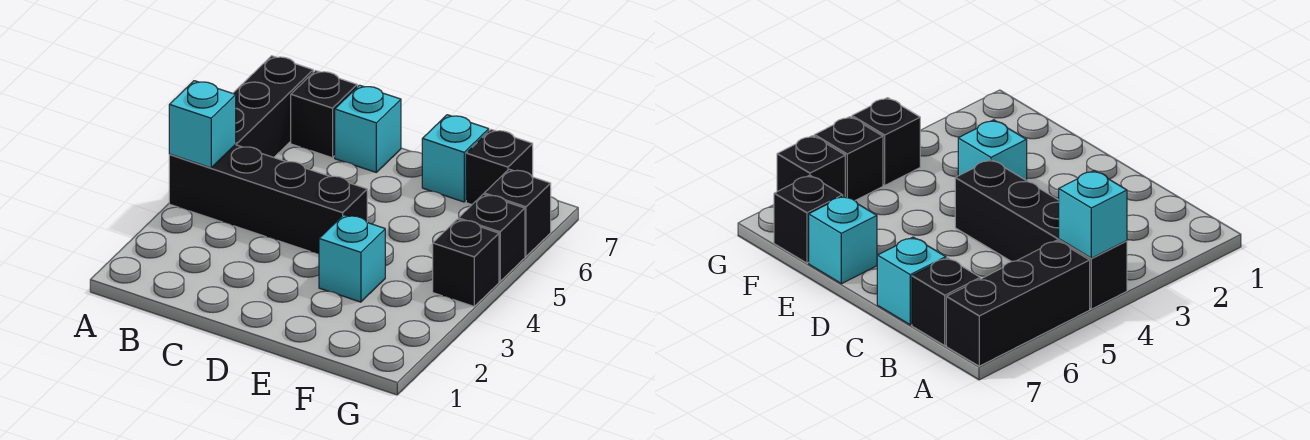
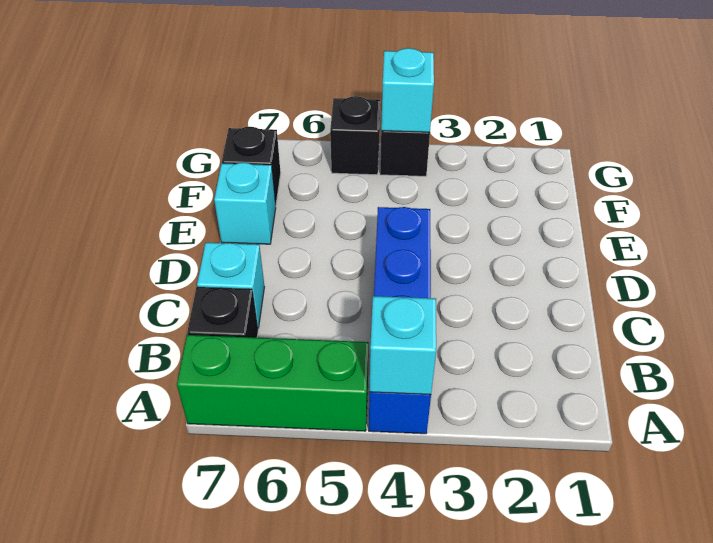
black 1x4 brick [169,145,367,254] -> blue 1x4 brick [369,207,431,434]
black 1x3 brick [233,56,313,157] -> green 1x3 brick [177,335,369,431]
cyan 1x1 brick [319,215,385,302] -> cyan 1x1 brick moved to [381,48,434,132]
black 1x1 brick [484,169,551,256] -> none

